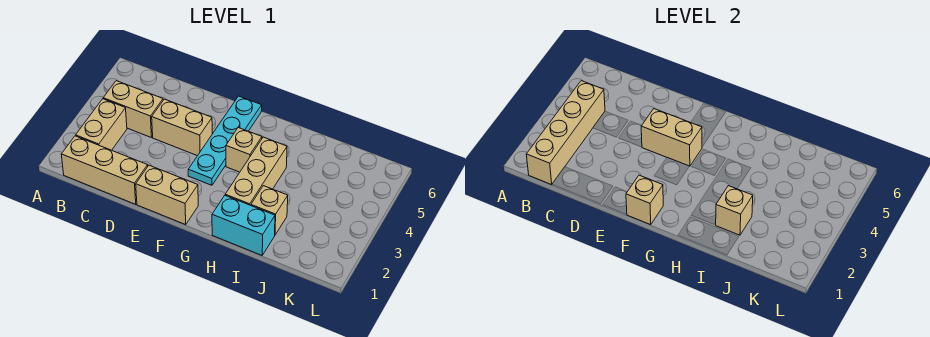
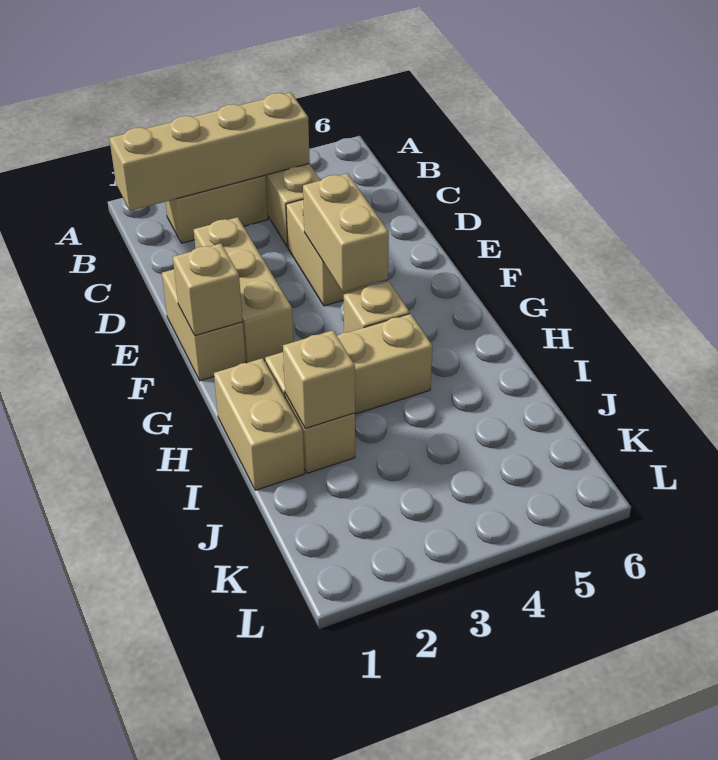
tan 1x3 brick [61,136,148,204] -> tan 1x3 brick moved to [194,217,294,363]
cyan 1x4 plate [188,96,262,185] -> none
cyan 1x2 brick [212,196,275,255] -> tan 1x2 brick [214,358,304,490]

